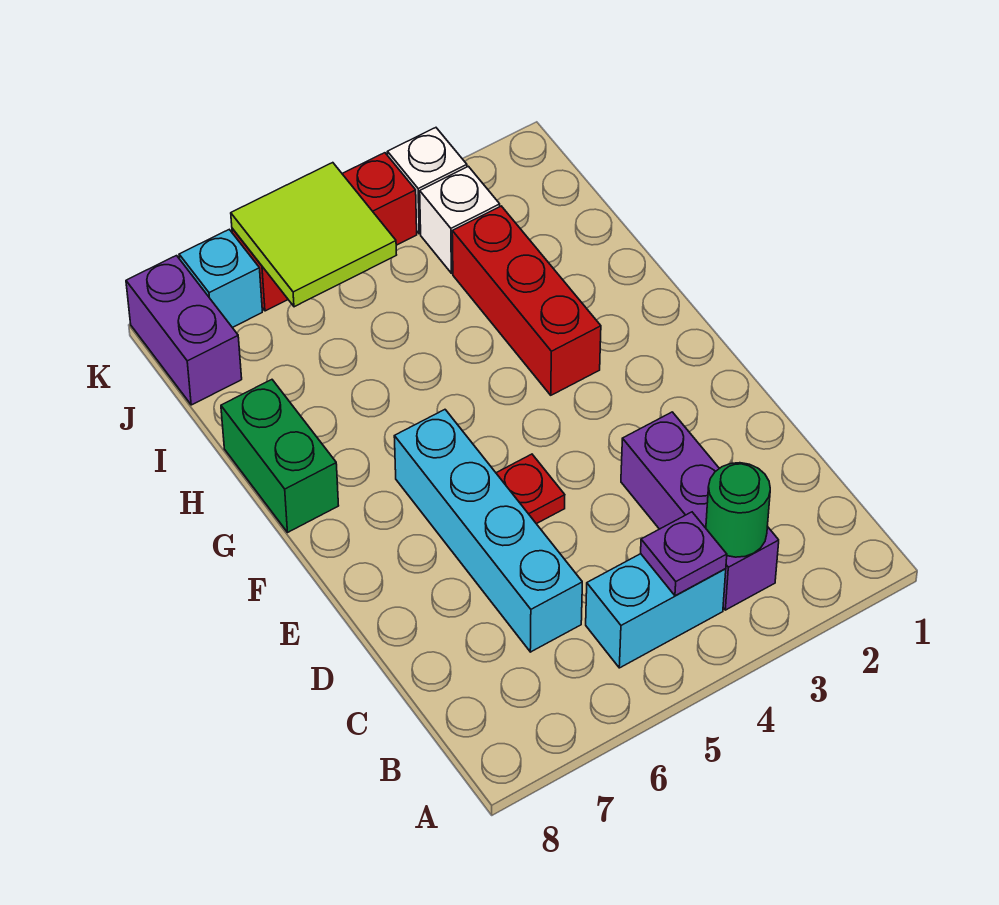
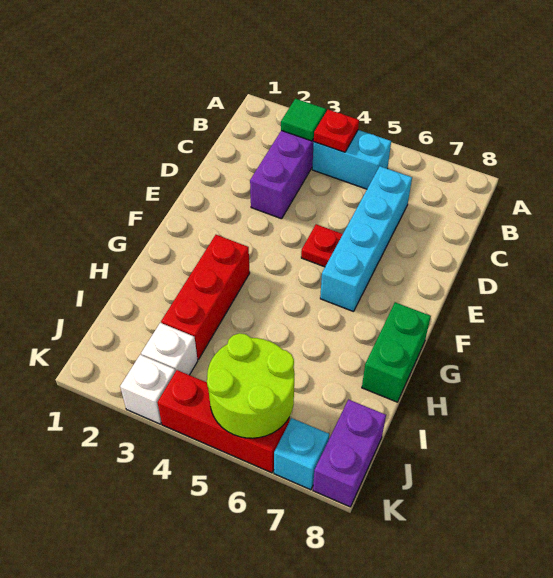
green 1x1 round brick [706,463,770,557] -> green 1x1 tile [281,99,326,141]
purple 1x1 plate [641,512,727,596] -> red 1x1 plate [314,110,359,152]
lime 2x2 tile [231,163,396,307] -> lime 2x2 round brick [207,333,295,438]

